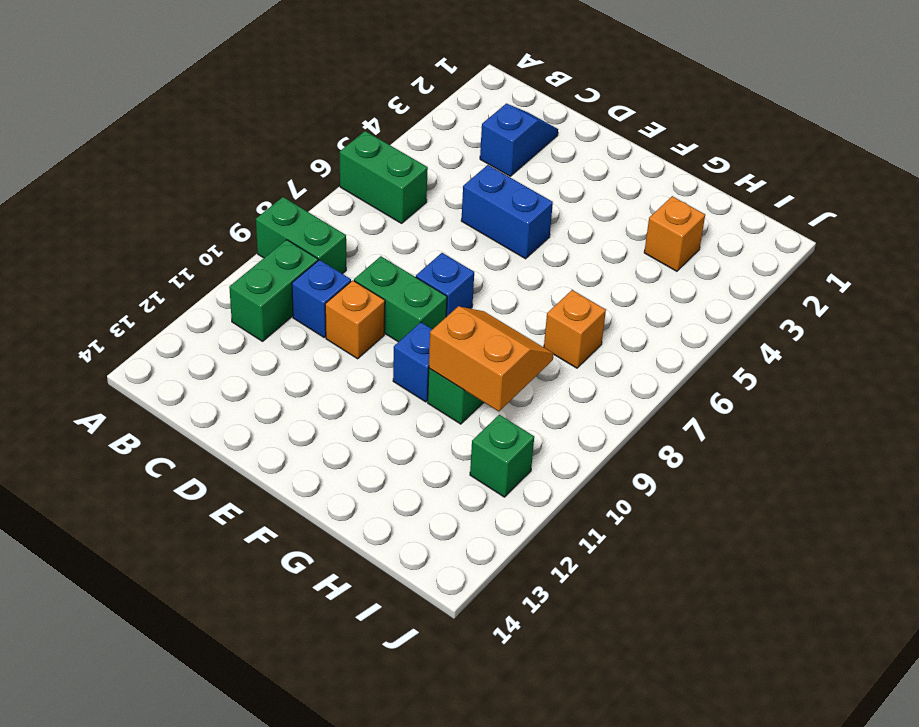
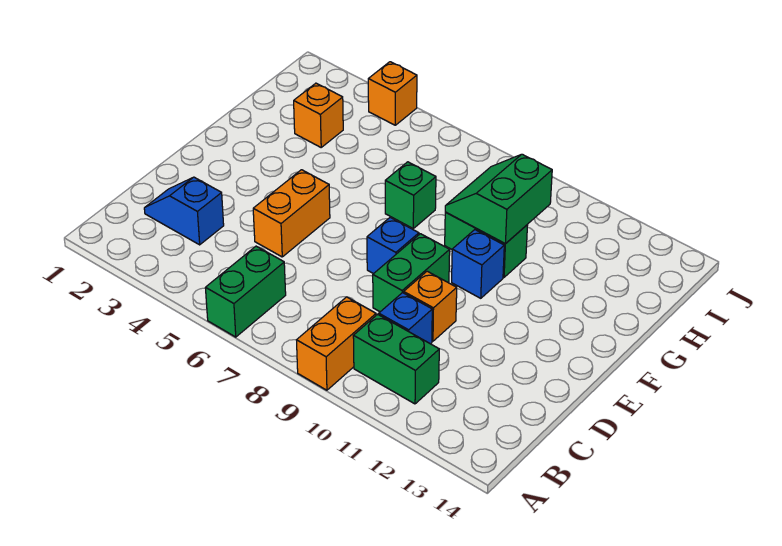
green 1x2 brick [256,197,346,274] -> orange 1x2 brick [297,297,376,390]
blue 1x2 brick [461,165,553,259] -> orange 1x2 brick [253,170,330,257]
orange 2x2 slope [429,306,554,411] -> green 2x2 slope [445,154,552,243]
orange 1x1 brick [544,290,606,368] -> orange 1x1 brick moved to [368,62,417,125]
green 1x1 brick [470,415,534,497] -> green 1x1 brick moved to [385,162,436,228]

